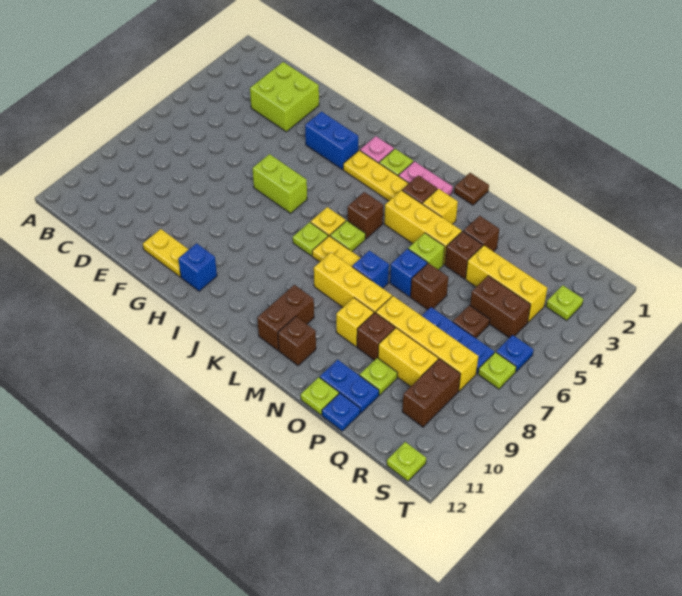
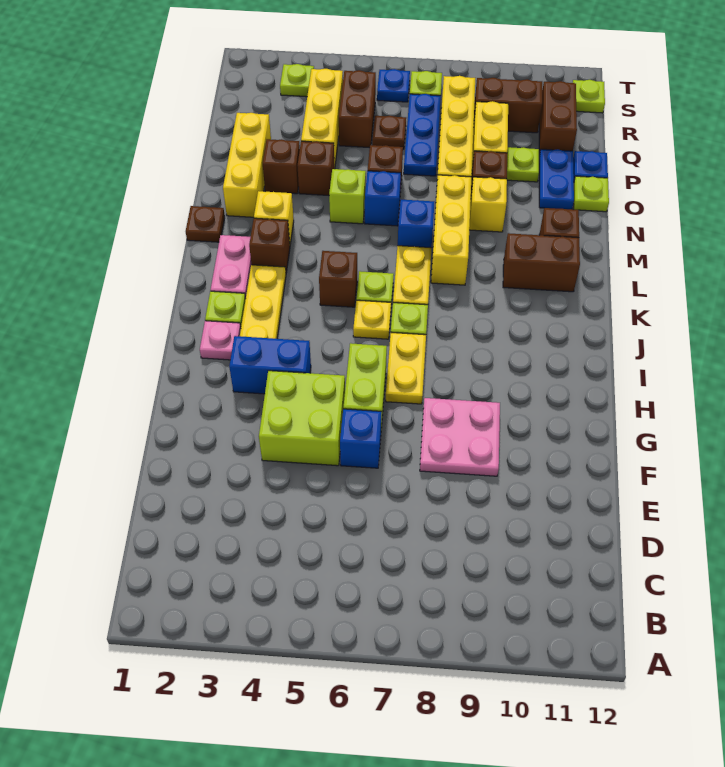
lime 2x2 brick [250,62,319,132] -> lime 2x2 brick moved to [259,371,345,466]
none -> pink 2x2 plate [420,398,500,476]
yellow 1x2 plate [143,229,189,277] -> yellow 1x2 plate moved to [386,333,426,404]
blue 1x2 brick [305,112,358,169] -> blue 1x2 brick turned to [229,336,311,394]
blue 1x1 brick [178,243,217,291] -> blue 1x1 brick moved to [340,409,381,468]
yellow 1x3 brick [384,190,462,265] -> yellow 1x3 brick moved to [223,113,271,217]
none -> brown 1x2 brick [539,81,577,155]

